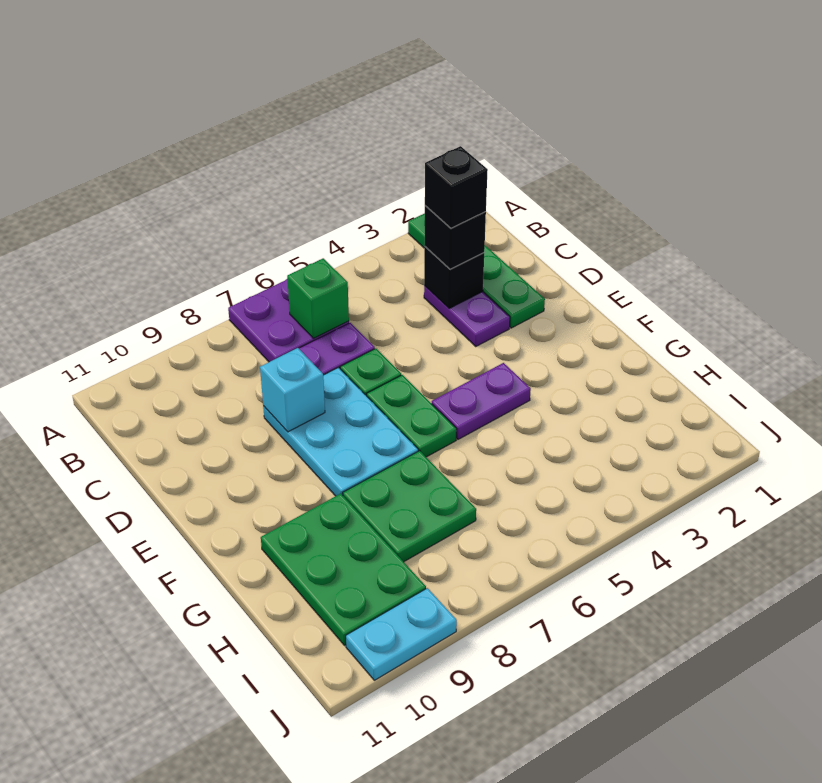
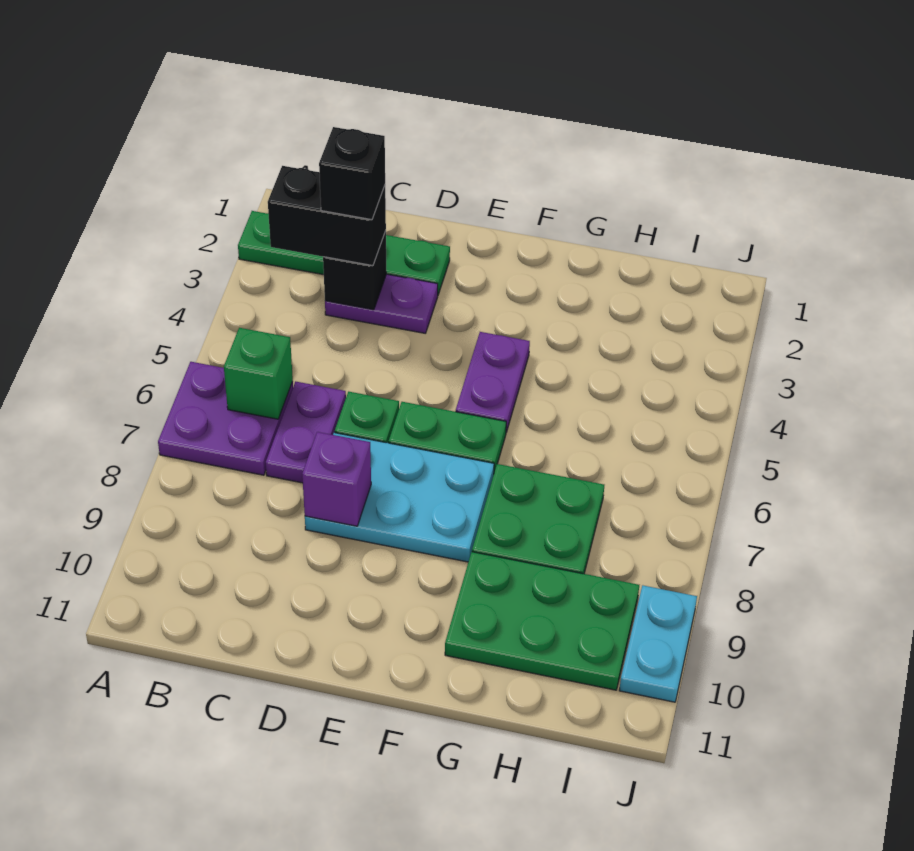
black 1x1 brick [424,206,486,269] -> black 1x2 brick [268,166,386,266]
cyan 1x1 brick [260,348,325,432] -> purple 1x1 brick [302,432,371,526]

